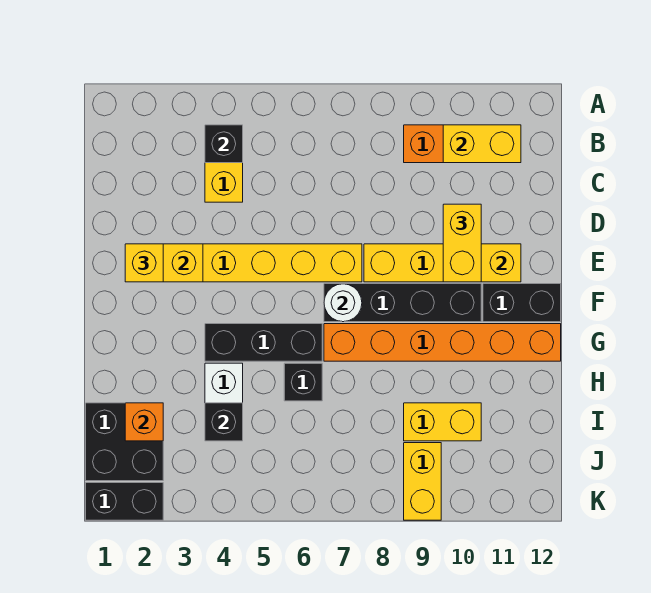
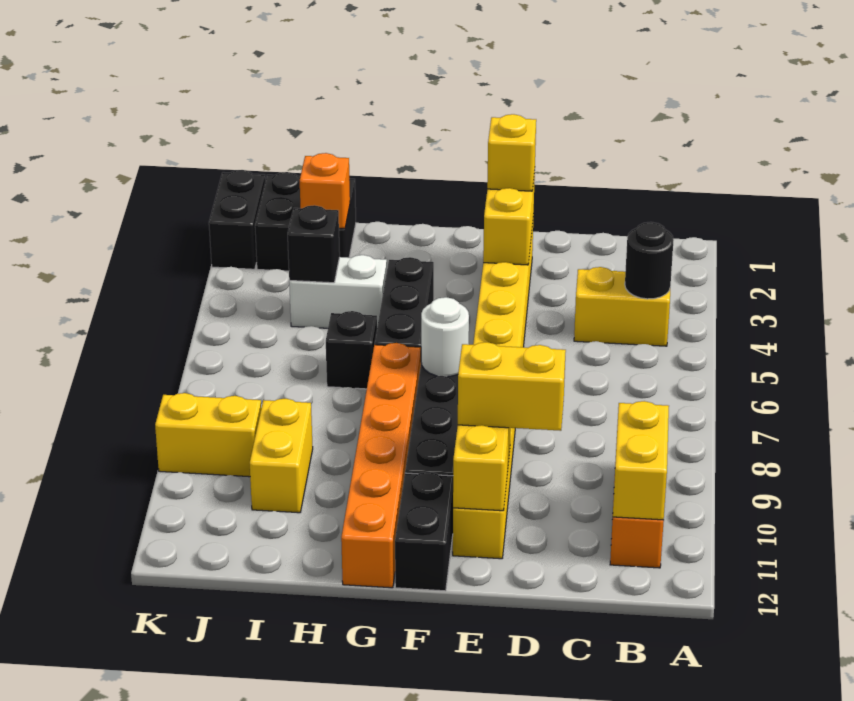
black 1x1 brick [205,125,243,163] -> black 1x1 round brick [625,222,673,299]

